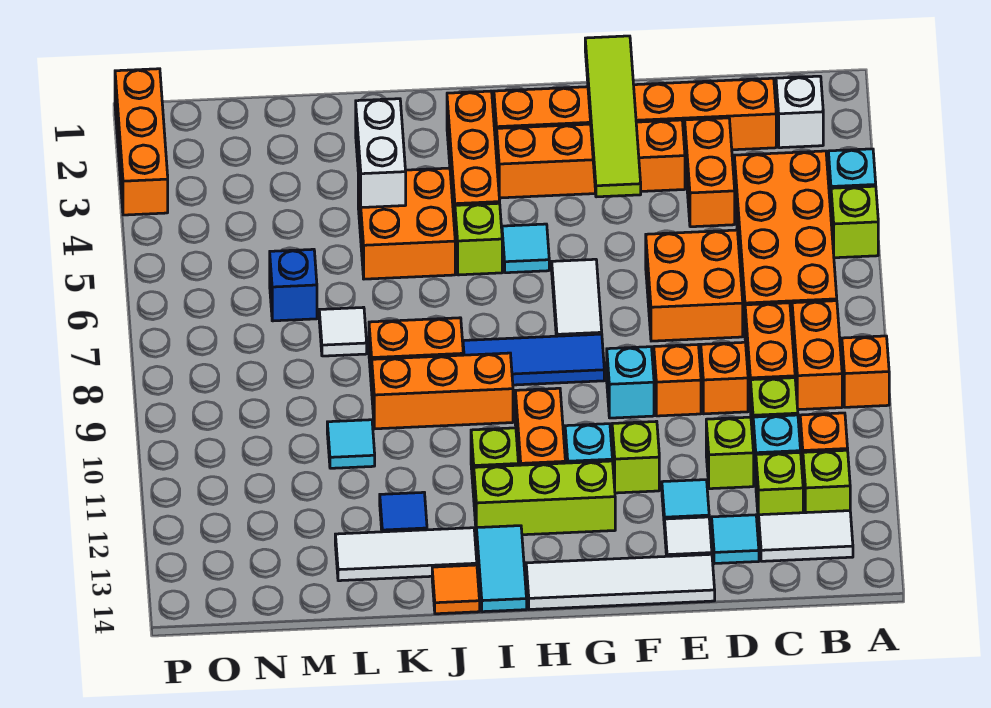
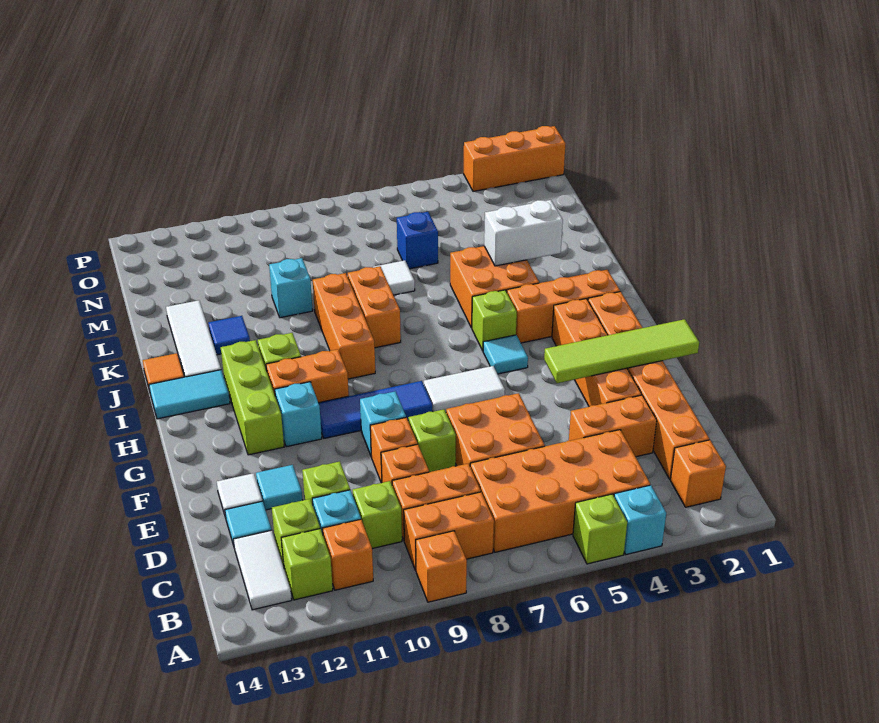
white 1x1 brick [776,76,823,148] -> orange 1x1 brick [670,440,726,507]
white 1x4 tile [526,554,715,609] -> none
lime 1x1 brick [612,421,659,493] -> lime 1x1 brick moved to [408,409,456,472]
blue 1x3 tile [463,334,604,385] -> blue 1x3 tile turned to [319,381,432,438]
cyan 1x1 tile [327,420,375,468] -> cyan 1x1 brick [269,258,313,318]

